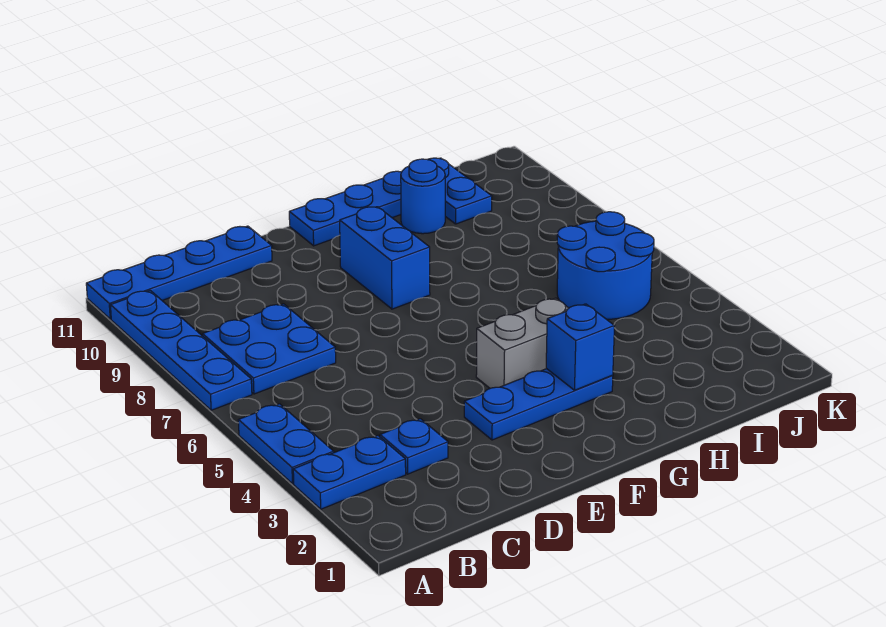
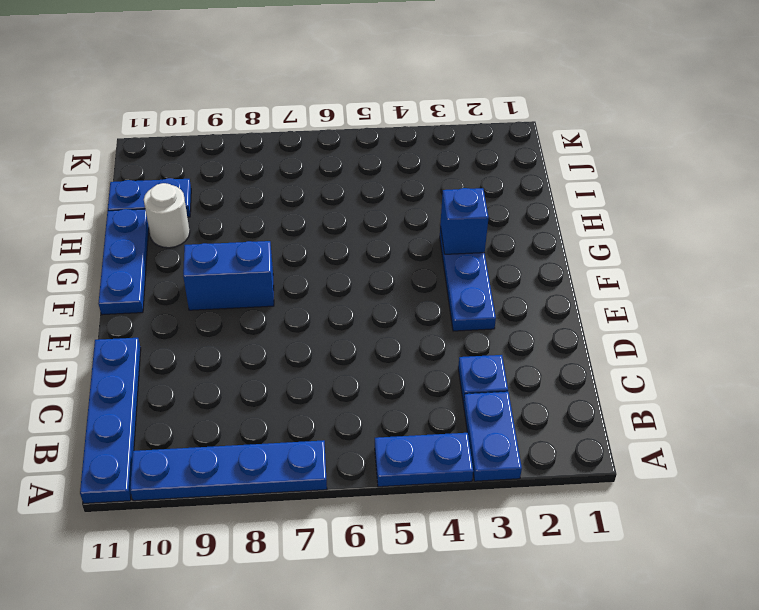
blue 2x2 plate [203,304,336,394] -> none
grey 1x2 brick [476,298,568,388] -> none
blue 1x1 round brick [401,159,445,234] -> white 1x1 round brick [144,183,190,248]
blue 2x2 round brick [557,212,654,319] -> none

